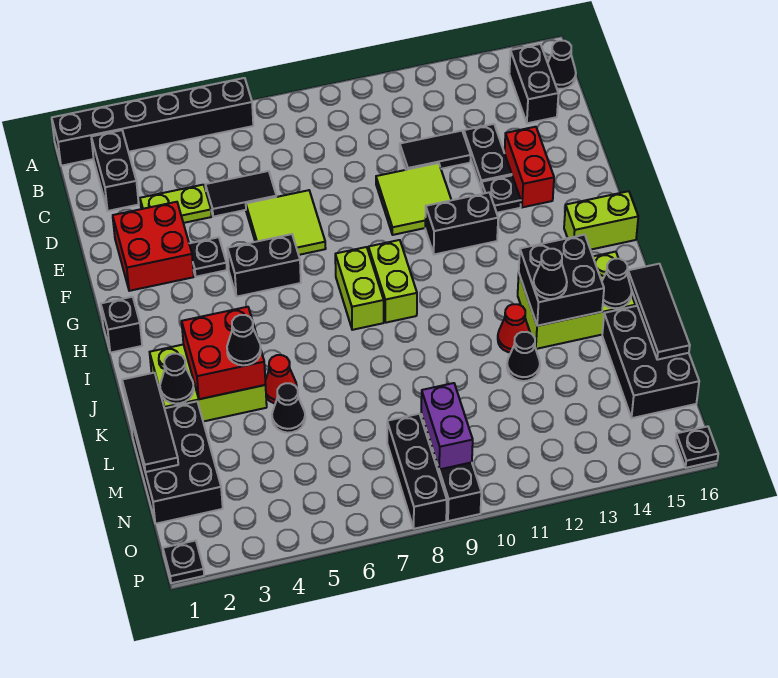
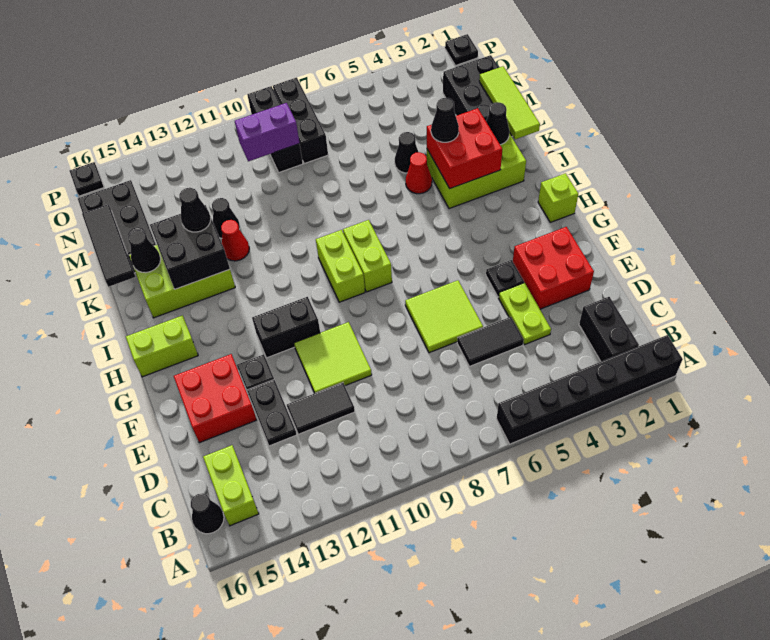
black 1x2 brick [509,44,558,123] -> lime 1x2 brick [203,445,259,526]
lime 1x2 plate [140,185,212,223] -> lime 1x2 plate turned to [499,283,551,345]
red 1x2 brick [505,127,554,207] -> red 2x2 brick [174,354,257,443]
black 1x2 brick [227,234,301,297] -> none
black 1x1 brick [101,297,142,353] -> lime 1x1 brick [538,173,578,222]
black 1x3 tile [122,373,178,472] -> lime 1x3 tile [479,66,540,139]
purple 1x2 brick [421,383,473,469] -> purple 1x2 brick turned to [235,103,300,161]

